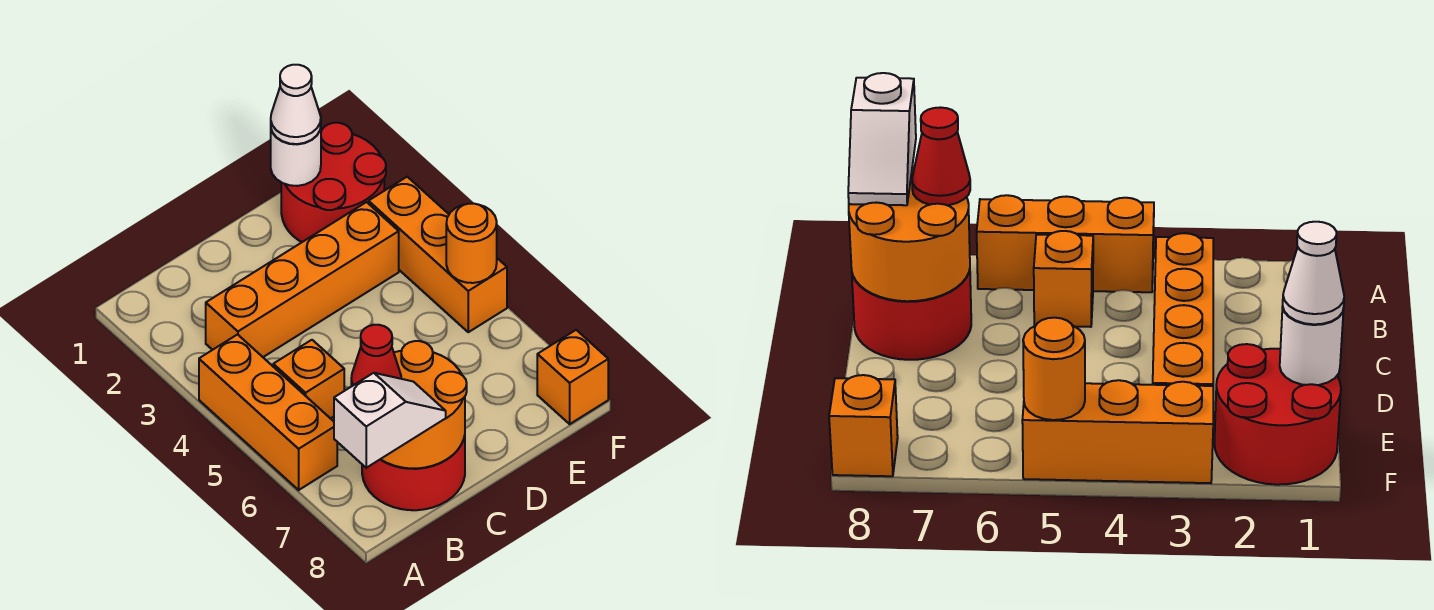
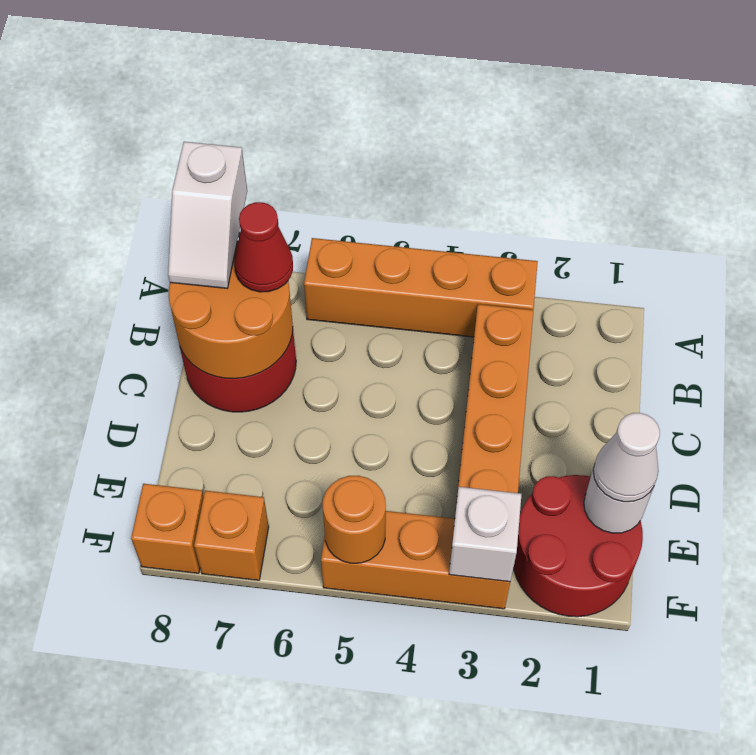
orange 1x3 brick [199,335,337,490] -> orange 1x4 brick [304,238,538,337]
orange 1x1 brick [273,340,344,419] -> orange 1x1 brick moved to [194,491,269,580]
none -> white 1x1 brick [449,487,522,582]

